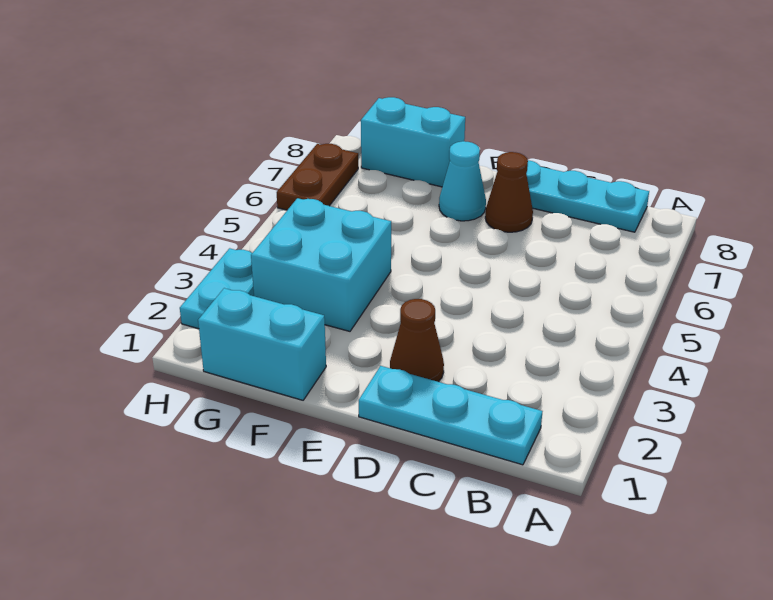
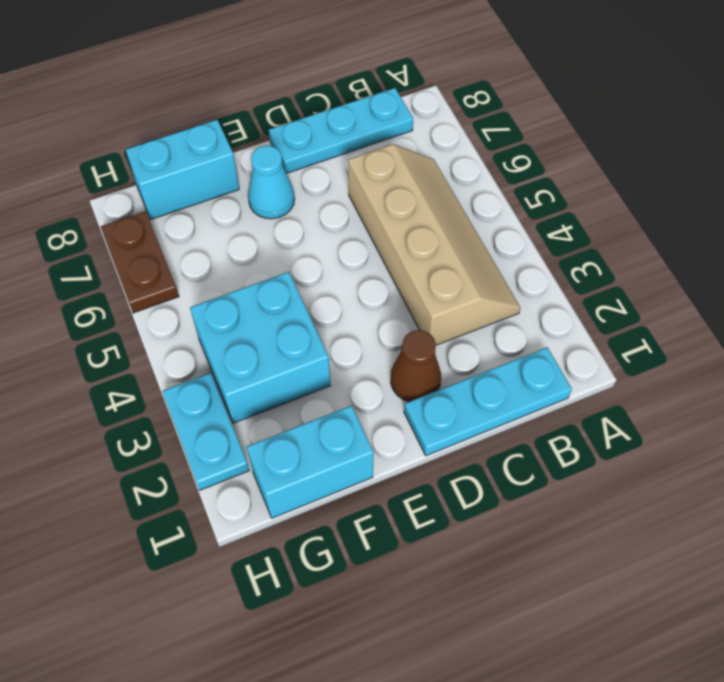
none -> tan 2x4 slope [348,144,520,345]
brown 1x1 cone [485,152,533,232] -> none

